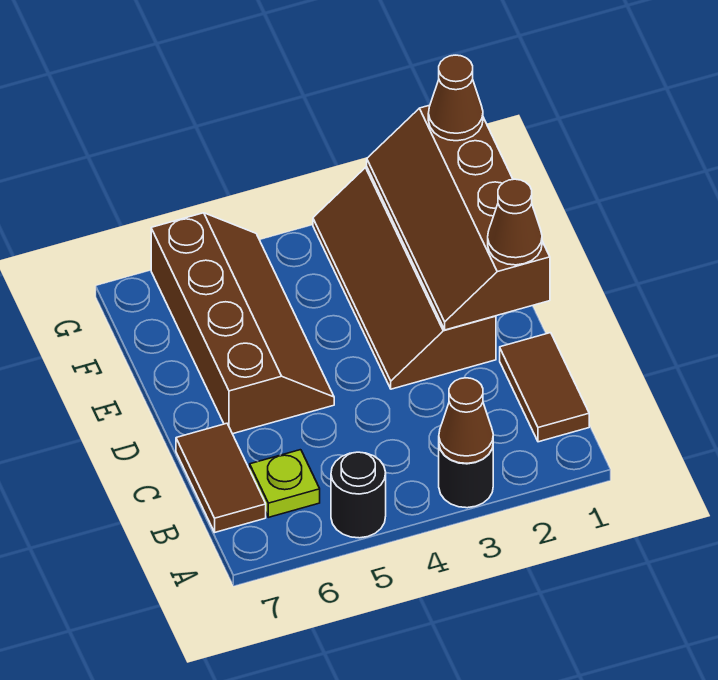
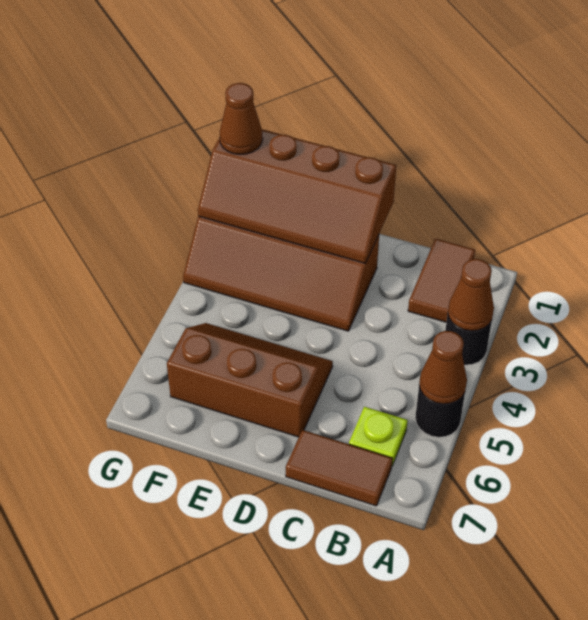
brown 1x2 tile [500,333,589,442] -> brown 1x2 tile turned to [408,239,475,322]
brown 1x1 cone [488,179,542,265] -> brown 1x1 cone moved to [419,331,467,404]
brown 2x4 slope [151,213,334,434] -> brown 2x3 slope [167,323,333,437]

